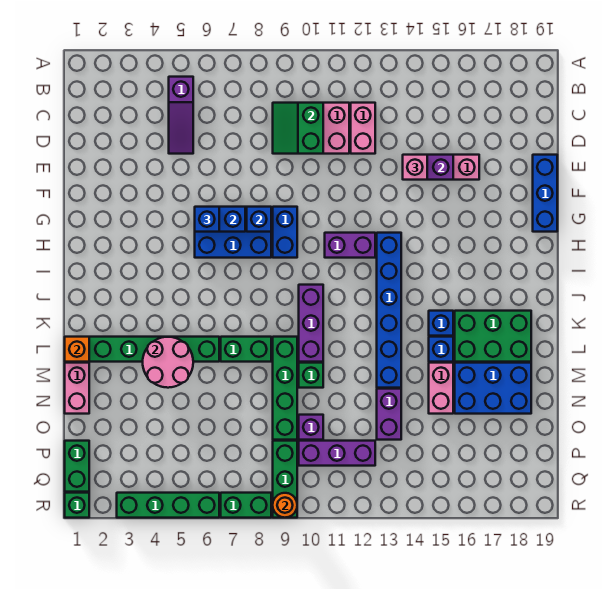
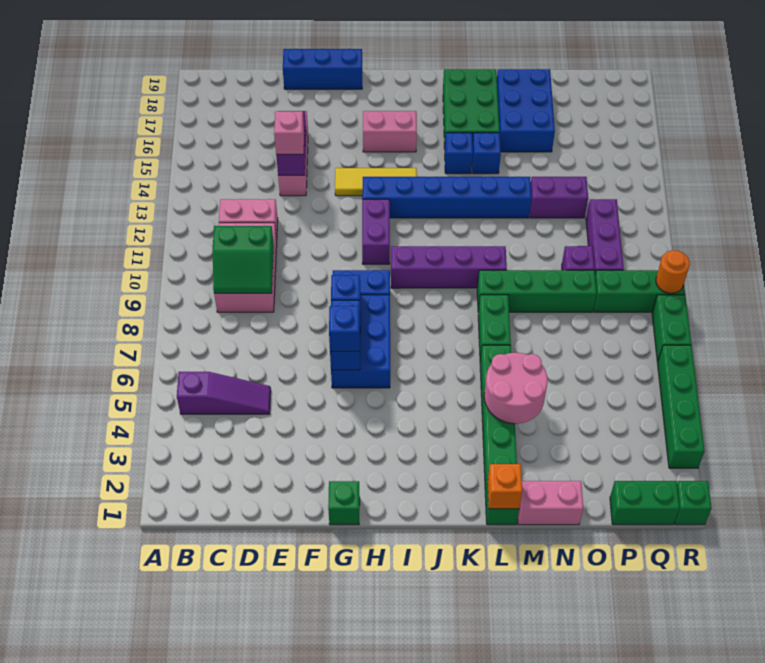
none -> yellow 1x3 tile [335,168,417,196]
purple 1x3 brick [299,285,323,362] -> purple 1x4 brick [391,246,507,288]
green 1x1 brick [299,363,323,388] -> green 1x1 brick moved to [328,481,360,525]
pink 1x2 brick [429,363,453,414] -> pink 1x2 brick moved to [363,111,417,152]

